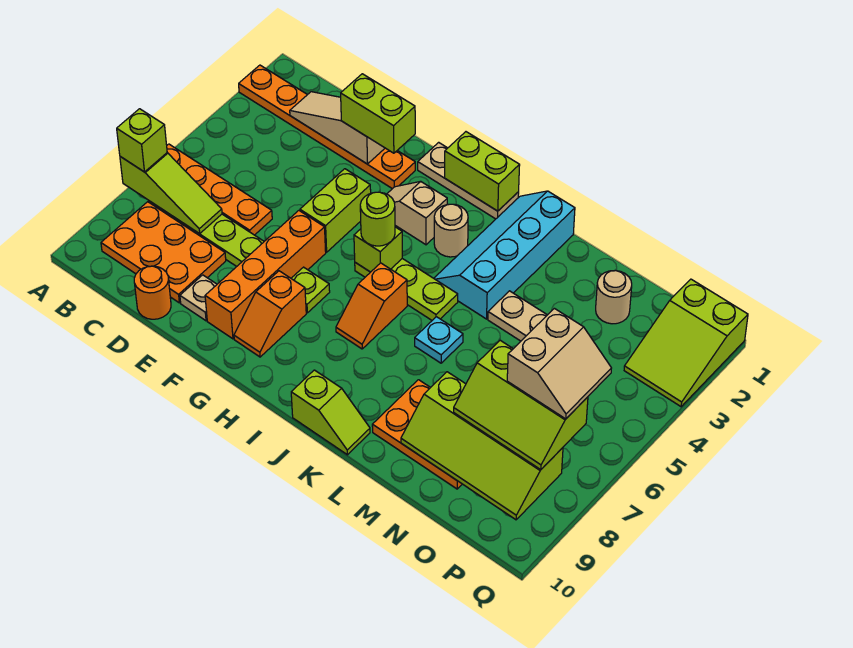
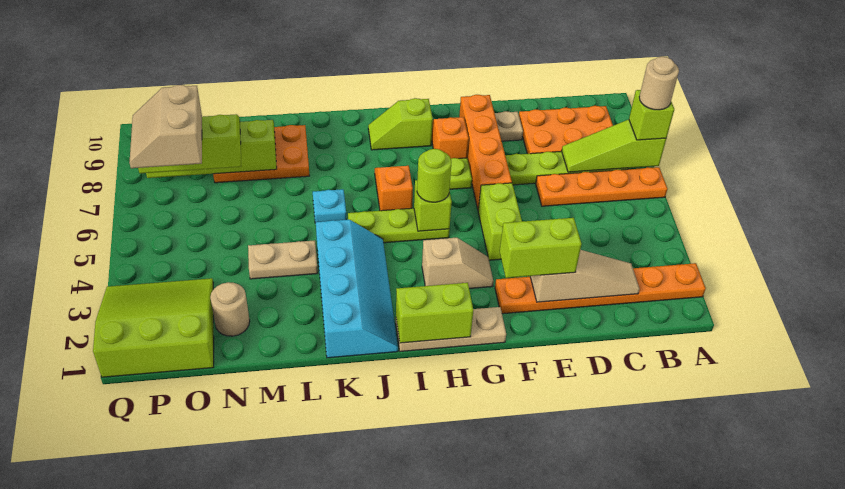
orange 1x1 round brick [134,266,171,319] -> none
tan 1x1 round brick [434,204,468,257] -> tan 1x1 round brick moved to [639,57,679,110]
lime 1x2 slope [291,370,370,455] -> lime 1x2 slope moved to [368,98,433,150]
lime 2x3 slope [624,279,748,407] -> lime 3x3 slope [93,278,214,377]

